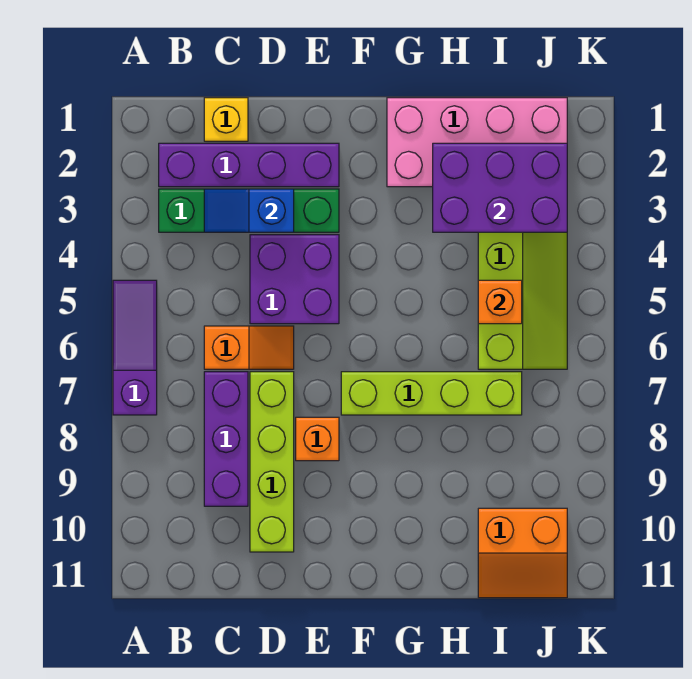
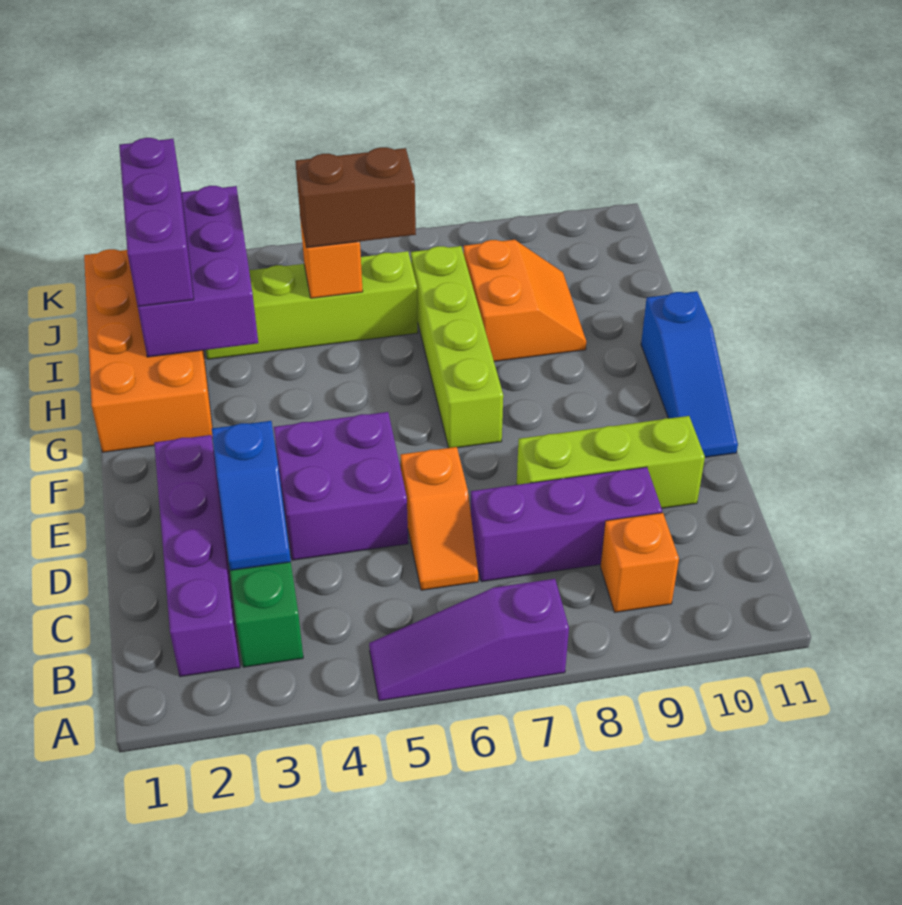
yellow 1x1 brick [204,98,248,141] -> none
orange 1x2 slope [204,326,294,369] -> orange 1x2 slope turned to [400,447,478,590]
lime 1x4 brick [250,372,294,552] -> lime 1x3 brick [517,416,705,508]
orange 1x1 brick [296,417,339,461] -> orange 1x1 brick moved to [601,513,679,612]
none -> blue 1x3 slope [641,291,738,457]
pink 2x4 brick [387,98,567,187] -> orange 2x4 brick [84,249,213,452]
none -> purple 1x3 brick [119,138,194,306]
none -> brown 1x2 brick [295,147,416,248]
orange 2x2 slope [478,508,567,598] -> orange 2x2 slope moved to [464,240,586,362]

